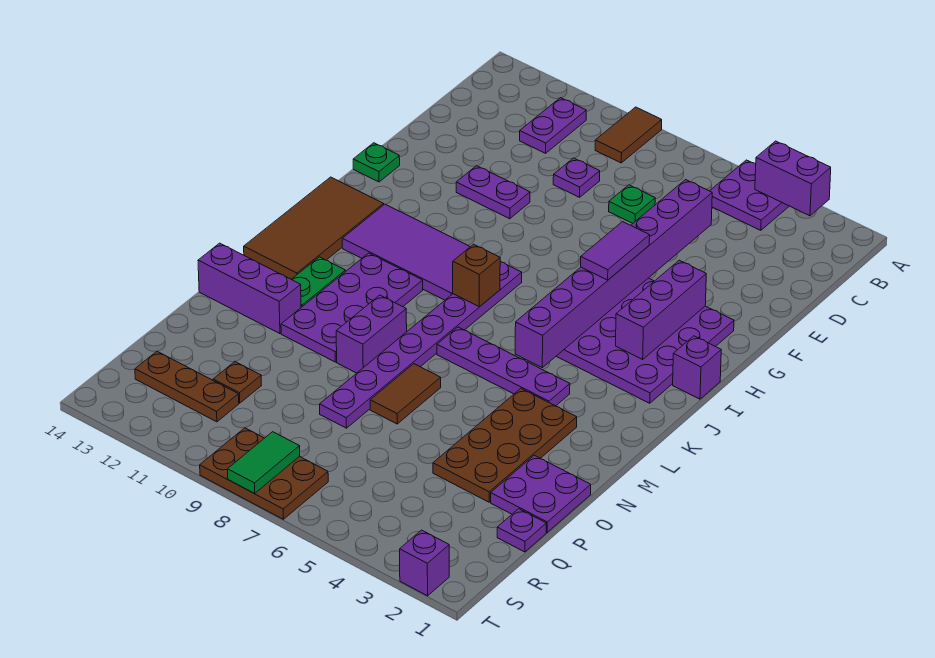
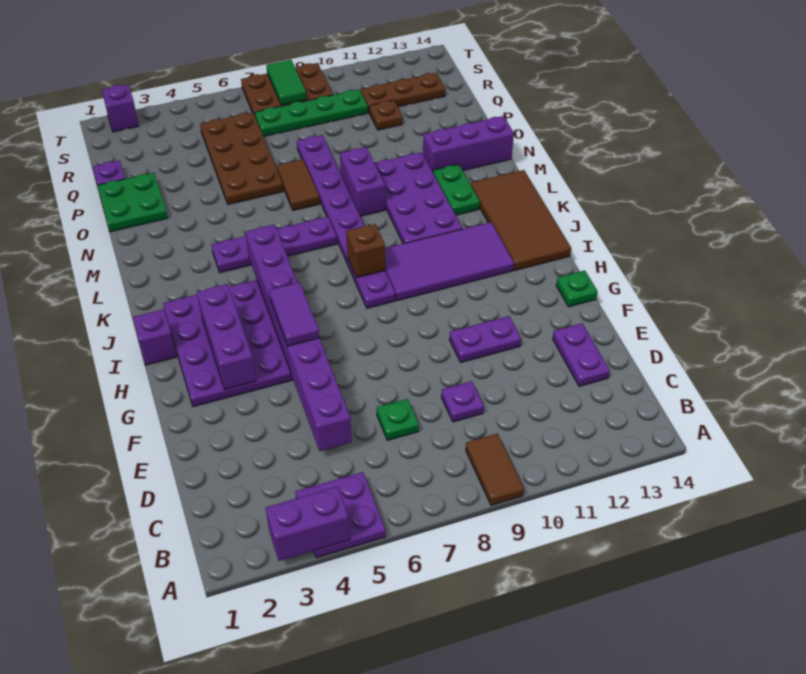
purple 1x2 plate [520,98,586,153] -> purple 1x2 plate moved to [553,323,610,386]
brown 2x4 plate [433,389,577,502] -> brown 2x4 plate moved to [200,112,283,204]
purple 2x2 plate [491,455,591,532] -> green 2x2 plate [97,173,168,232]
none -> green 1x4 plate [255,90,368,137]

